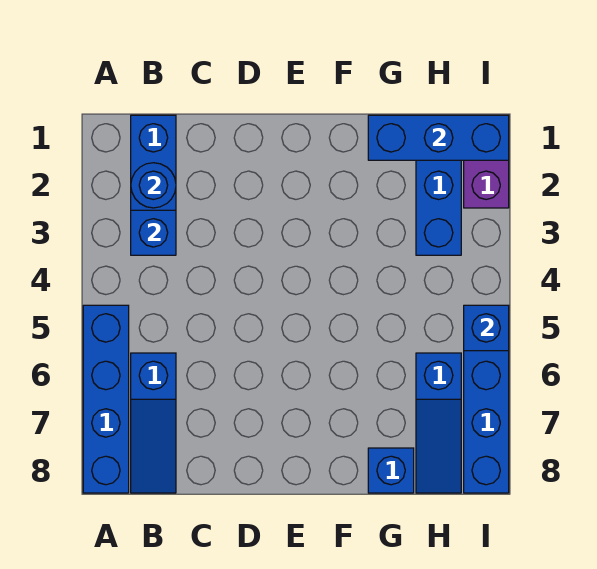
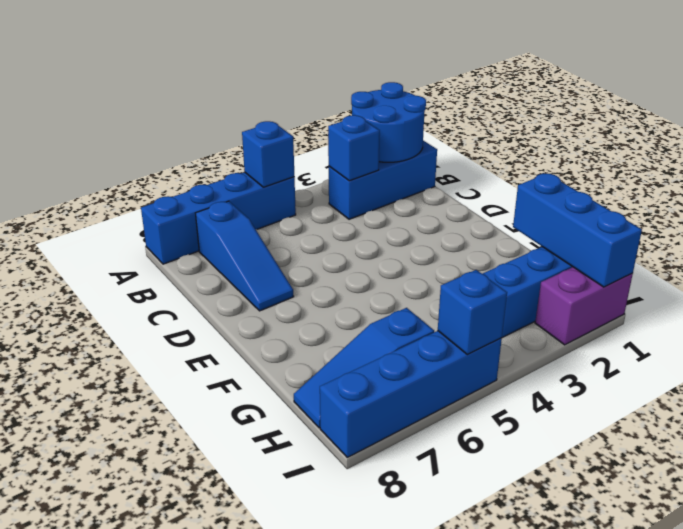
blue 1x1 round brick [131,163,176,208] -> blue 2x2 round brick [351,82,426,162]
blue 1x3 slope [131,353,176,493] -> blue 1x3 slope turned to [195,201,294,311]
blue 1x1 brick [368,448,414,493] -> blue 1x1 brick moved to [242,121,294,187]

